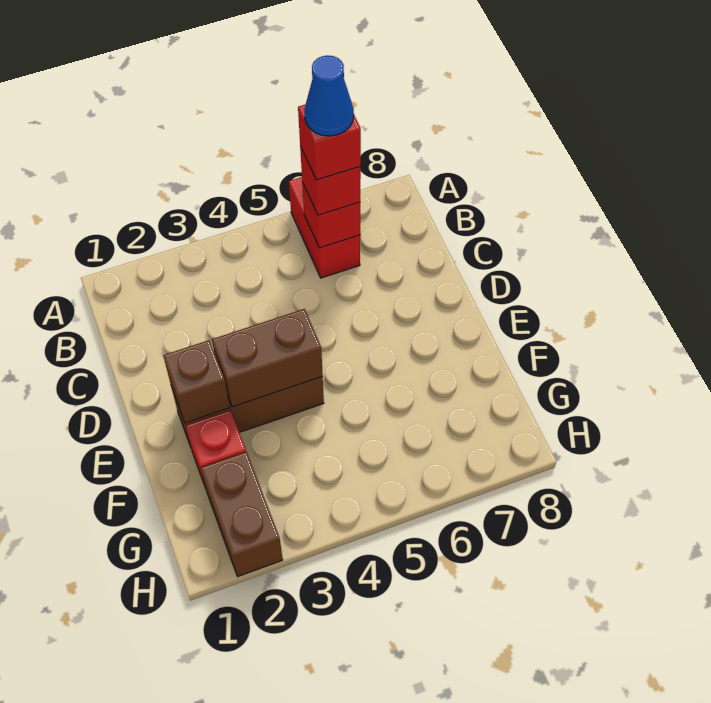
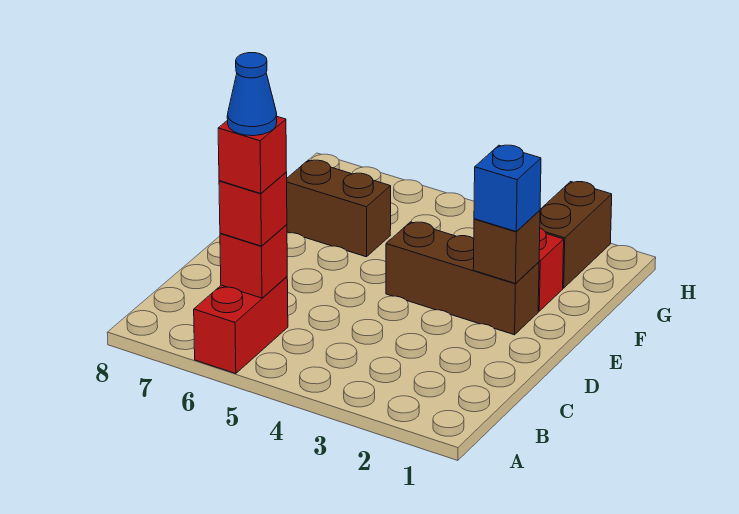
none -> blue 1x1 brick [474,145,541,232]
brown 1x2 brick [212,309,323,407] -> brown 1x2 brick moved to [287,160,391,257]

